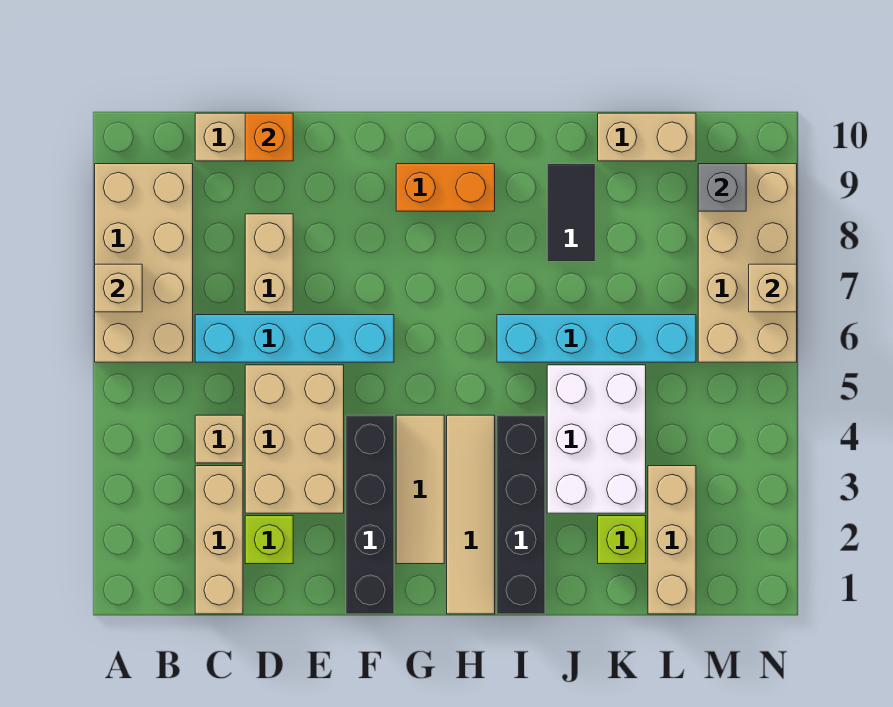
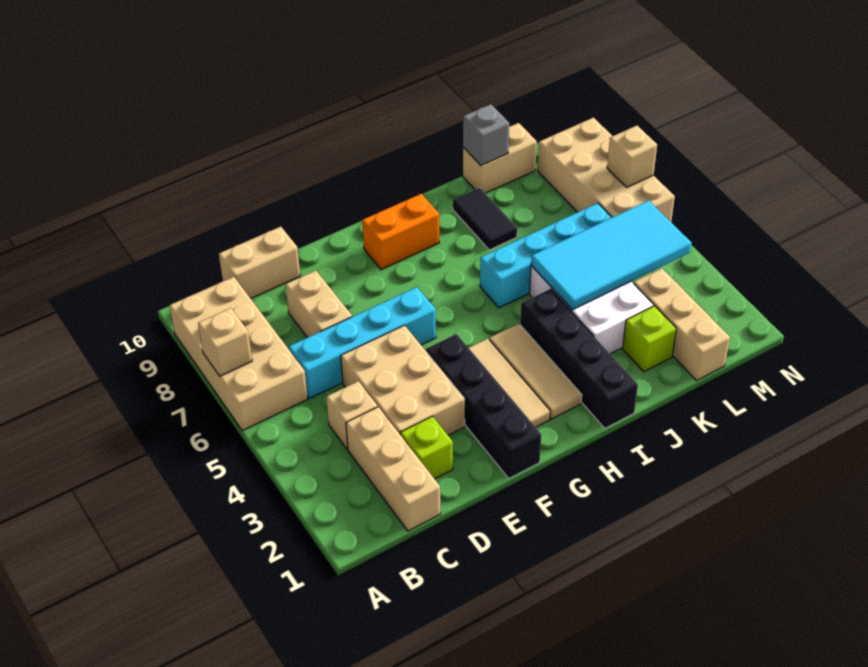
orange 1x1 brick [245,113,293,161] -> none
tan 1x4 tile [447,415,495,614] -> tan 1x3 tile [489,324,582,419]
none -> cyan 2x4 tile [531,200,692,310]
grey 1x1 brick [698,164,746,211] -> grey 1x1 brick moved to [463,104,509,165]

